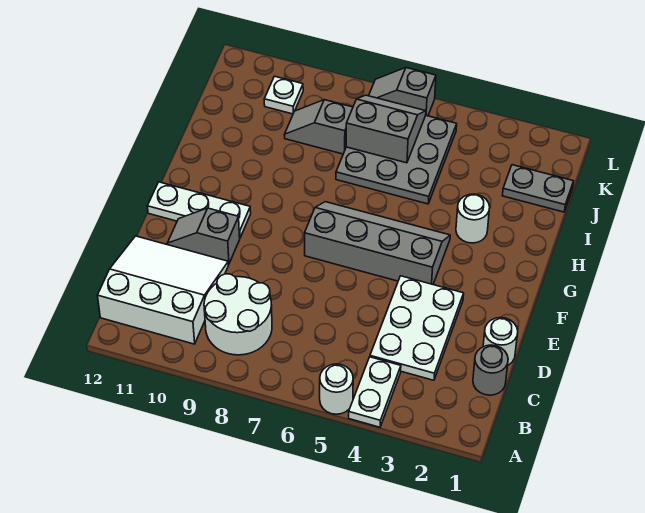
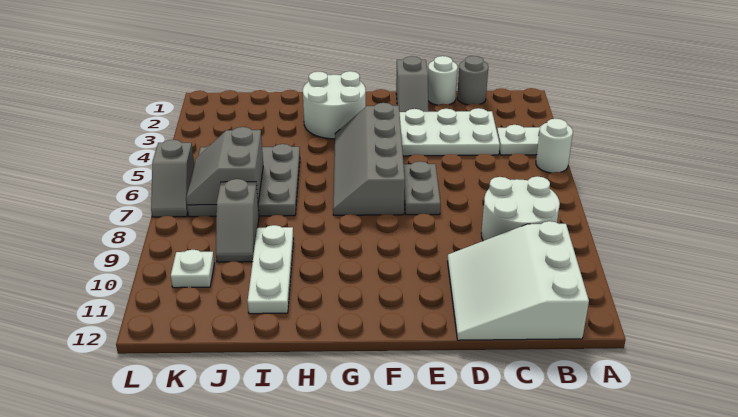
grey 1x2 slope [167,208,240,264] -> grey 1x2 slope moved to [396,56,429,112]
white 1x3 plate [147,182,251,238] -> white 1x3 plate moved to [248,225,294,314]
white 1x1 round brick [456,194,490,243] -> white 2x2 round brick [303,71,366,139]
grey 1x2 plate [502,165,574,212] -> grey 1x2 plate moved to [404,161,440,215]

